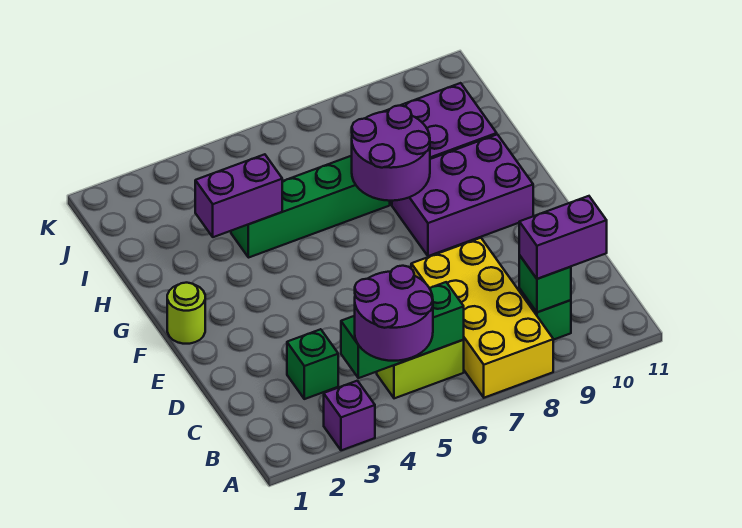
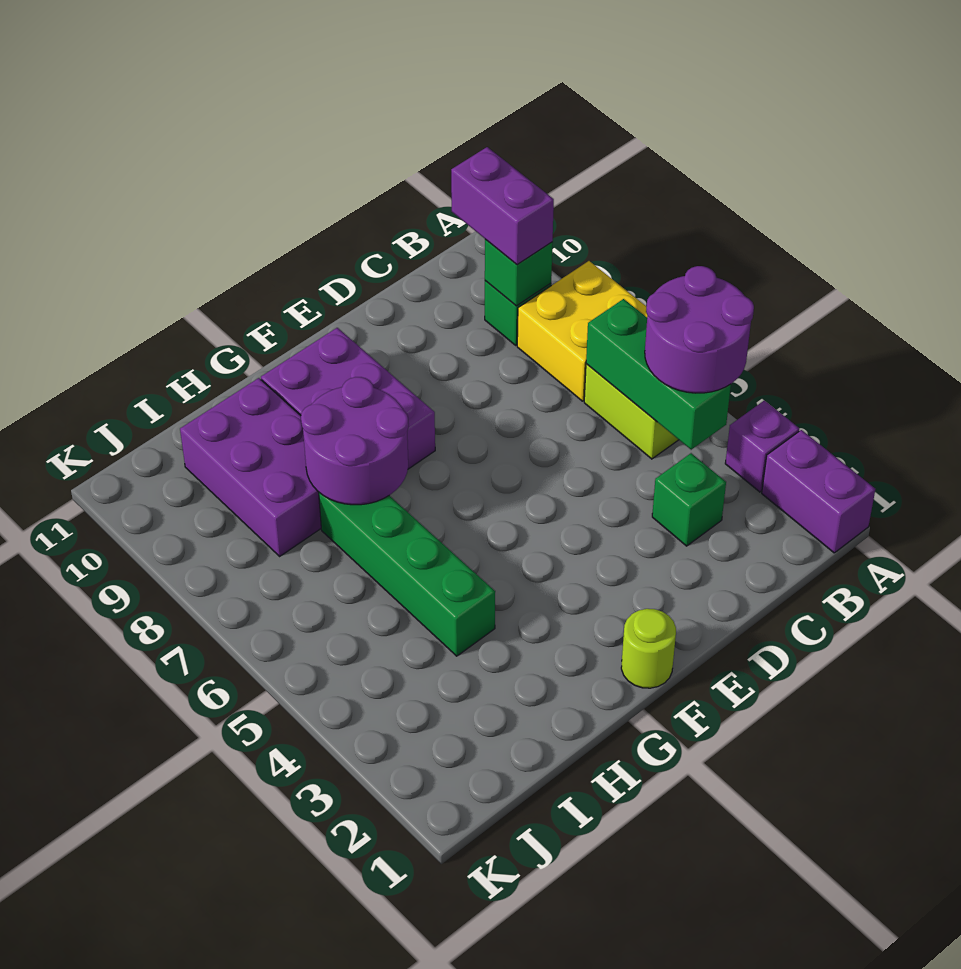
yellow 2x4 brick [411,238,553,398] -> yellow 2x2 brick [517,261,647,401]
purple 1x2 brick [195,154,282,237] -> purple 1x2 brick moved to [762,430,875,553]

